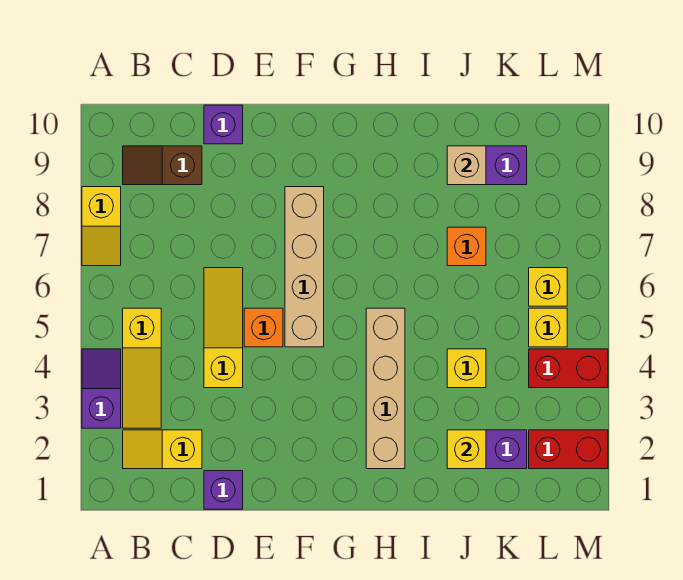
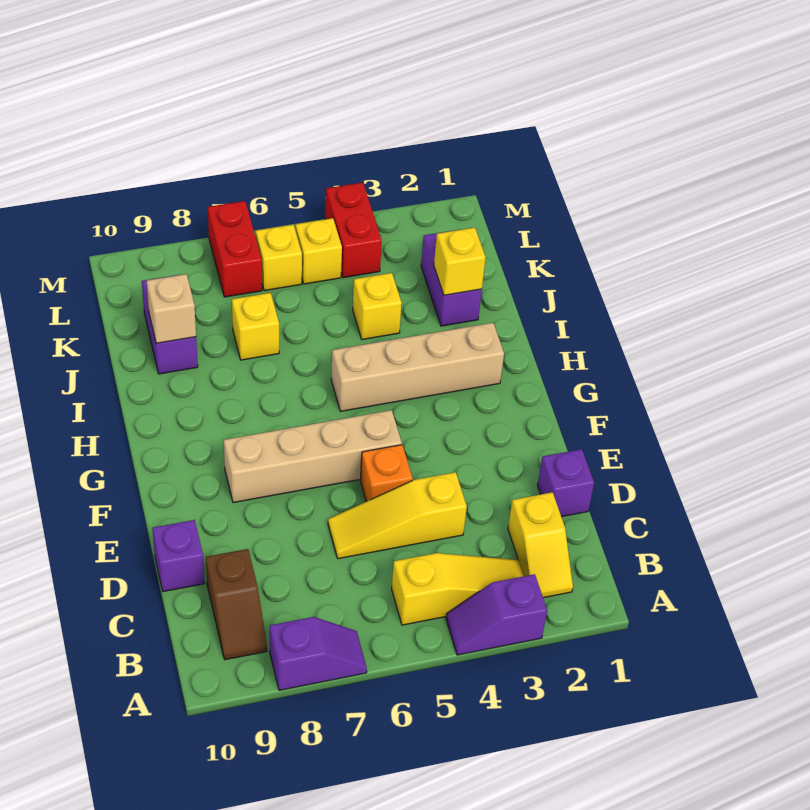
yellow 1x2 slope [82,187,121,266] -> purple 1x2 slope [270,617,367,690]
orange 1x1 brick [447,227,486,266] -> yellow 1x1 brick [232,293,279,360]
red 1x2 brick [529,430,608,469] -> red 1x2 brick moved to [208,201,262,297]

